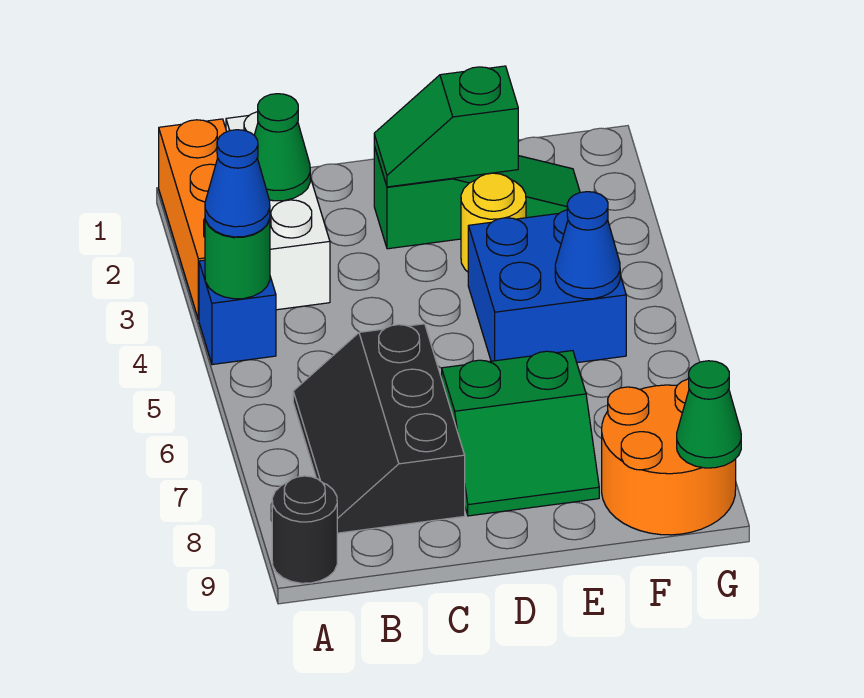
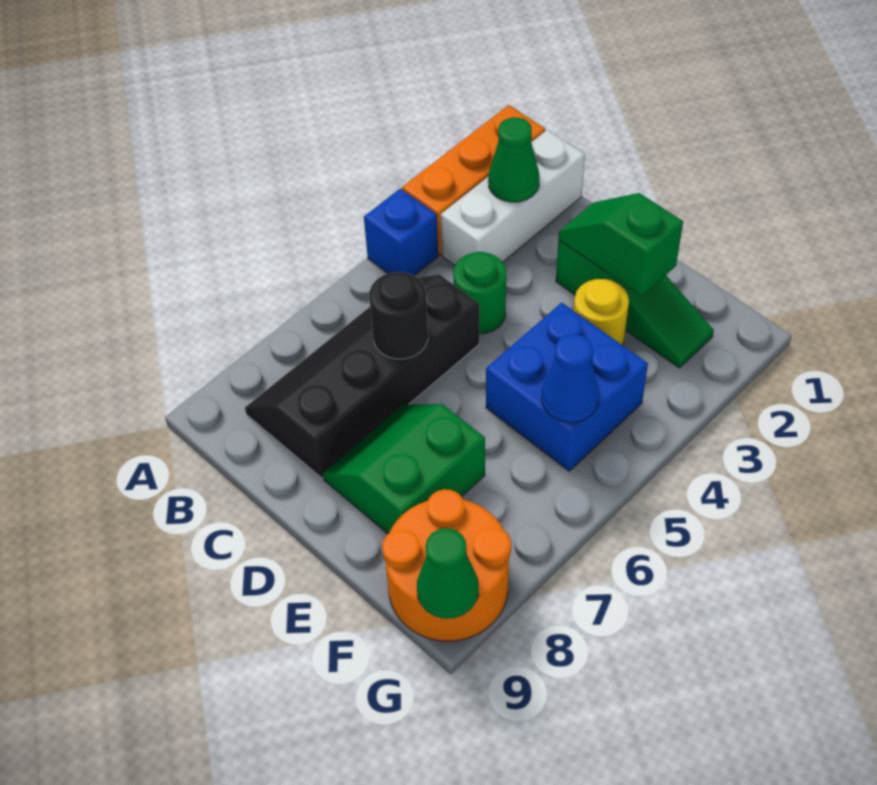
green 1x1 round brick [205,219,270,299] -> green 1x1 round brick moved to [453,252,506,334]
blue 1x1 cone [205,130,270,237] -> none
black 1x1 round brick [272,476,337,583] -> black 1x1 round brick moved to [369,272,428,359]
black 2x3 slope [293,324,465,533] -> black 2x4 slope [245,274,479,478]
green 2x2 slope [442,351,599,516] -> green 2x2 slope turned to [323,404,485,534]

